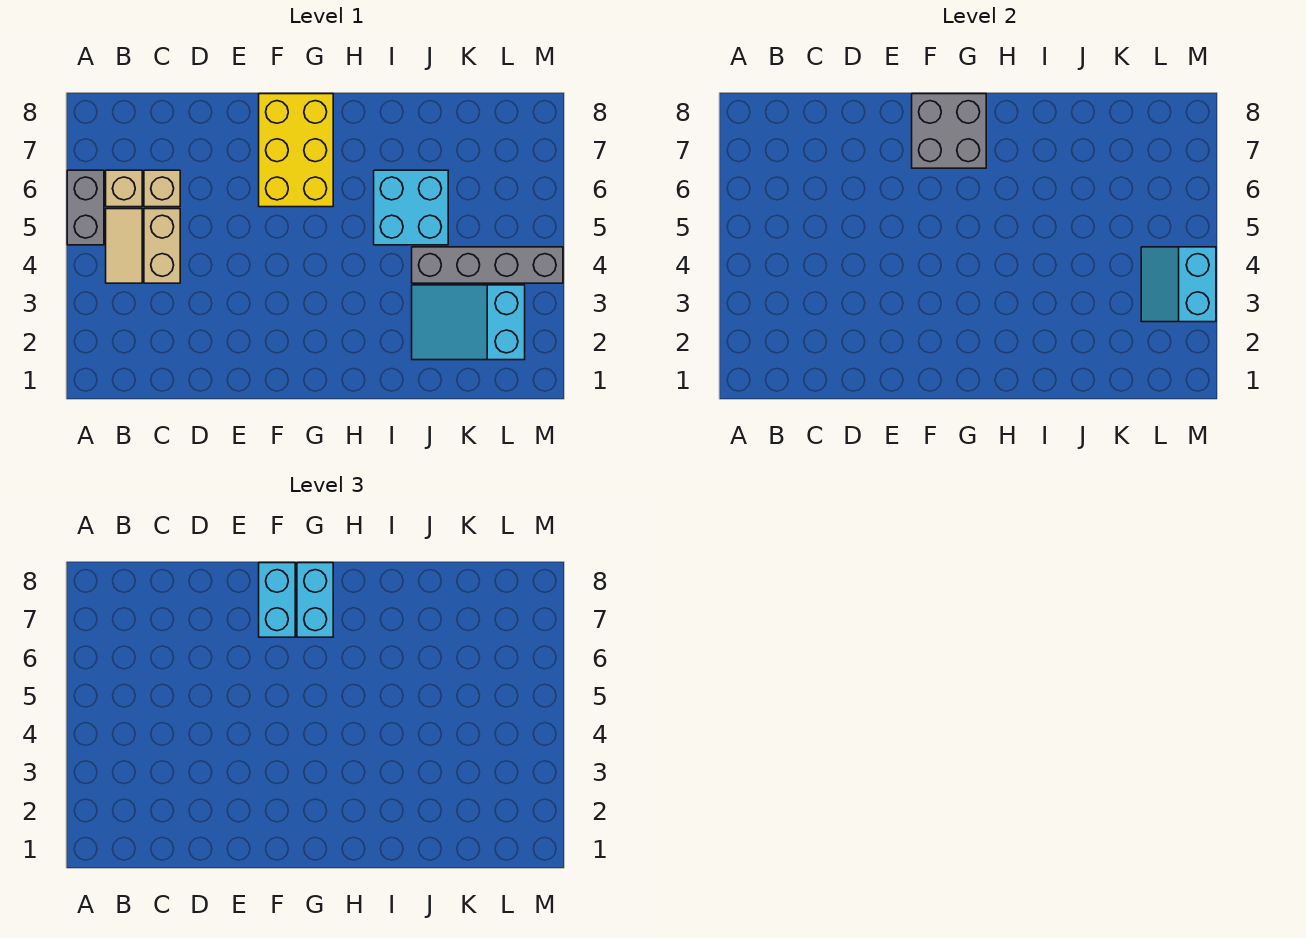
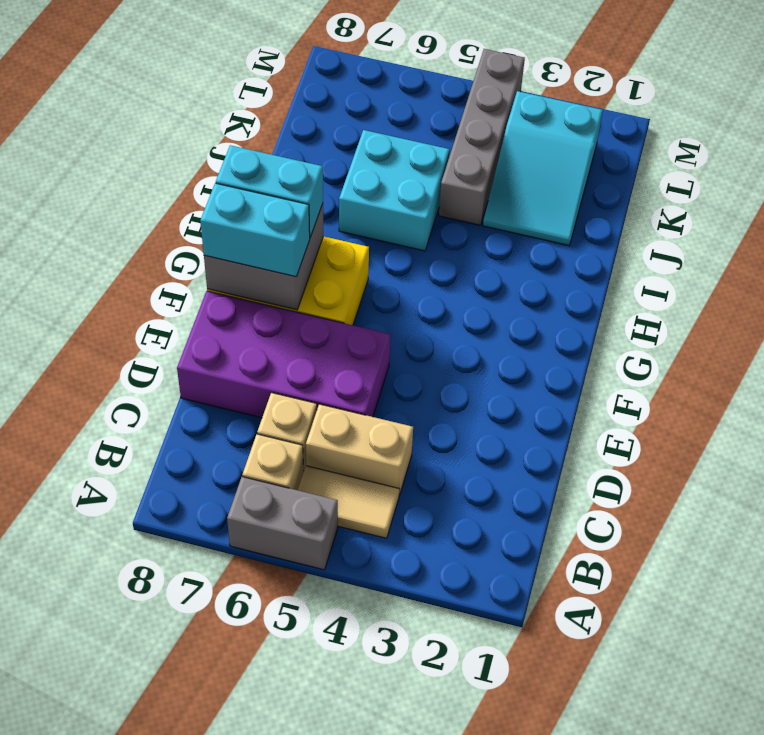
none -> purple 2x4 brick [177,291,391,418]
cyan 2x2 slope [1141,247,1216,322] -> none

